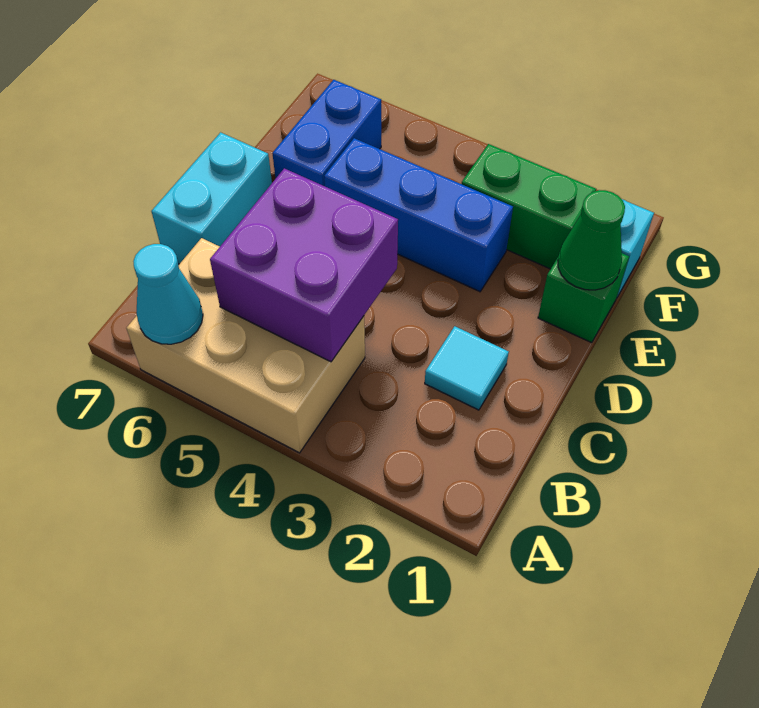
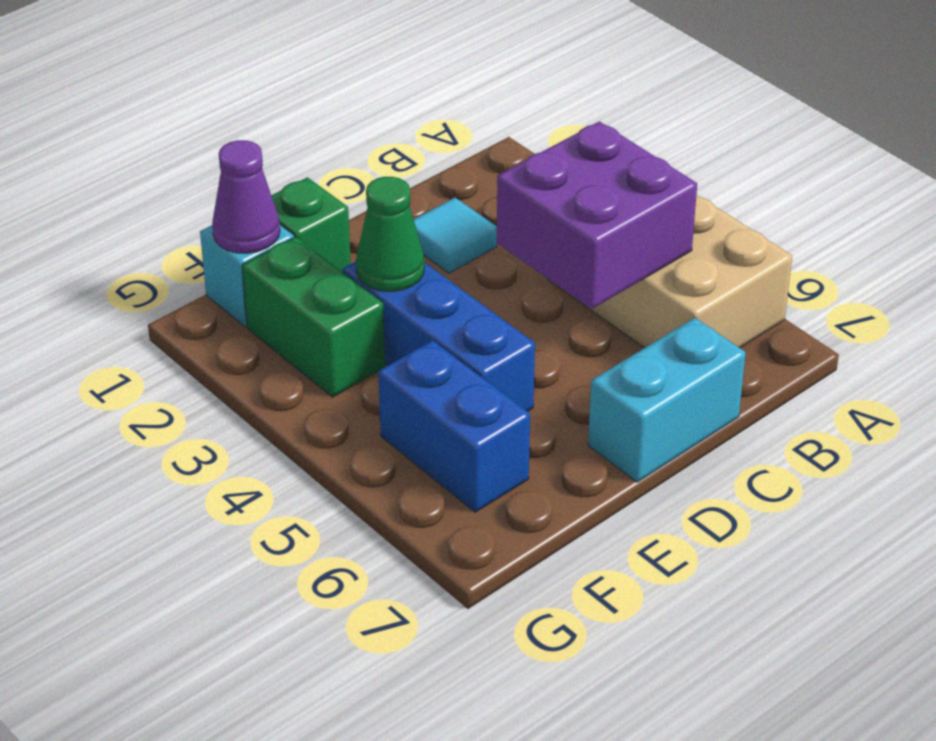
cyan 1x1 cone [133,244,203,344] -> none
green 1x1 cone [558,190,625,290] -> green 1x1 cone moved to [356,177,424,291]
blue 1x2 brick [272,80,381,186] -> blue 1x2 brick turned to [378,340,530,512]
none -> purple 1x1 cone [212,140,280,253]

